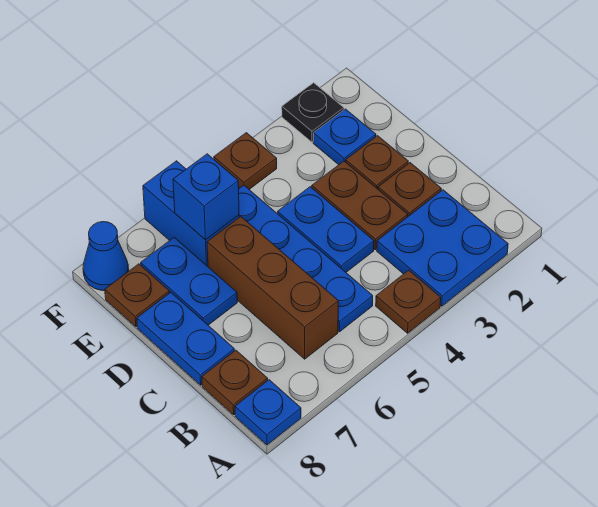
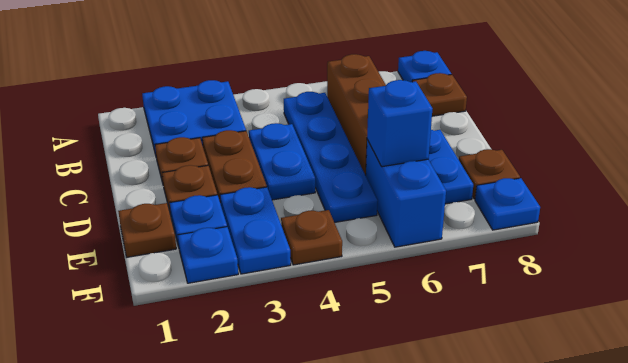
brown 1x1 plate [376,270,441,333] -> brown 1x1 plate moved to [118,203,176,257]
blue 1x2 plate [137,292,234,385] -> blue 1x2 plate moved to [220,187,291,274]
black 1x1 plate [282,83,344,142] -> blue 1x1 plate [178,227,238,283]
blue 1x1 cone [83,222,129,291] -> blue 1x1 plate [475,178,540,230]

